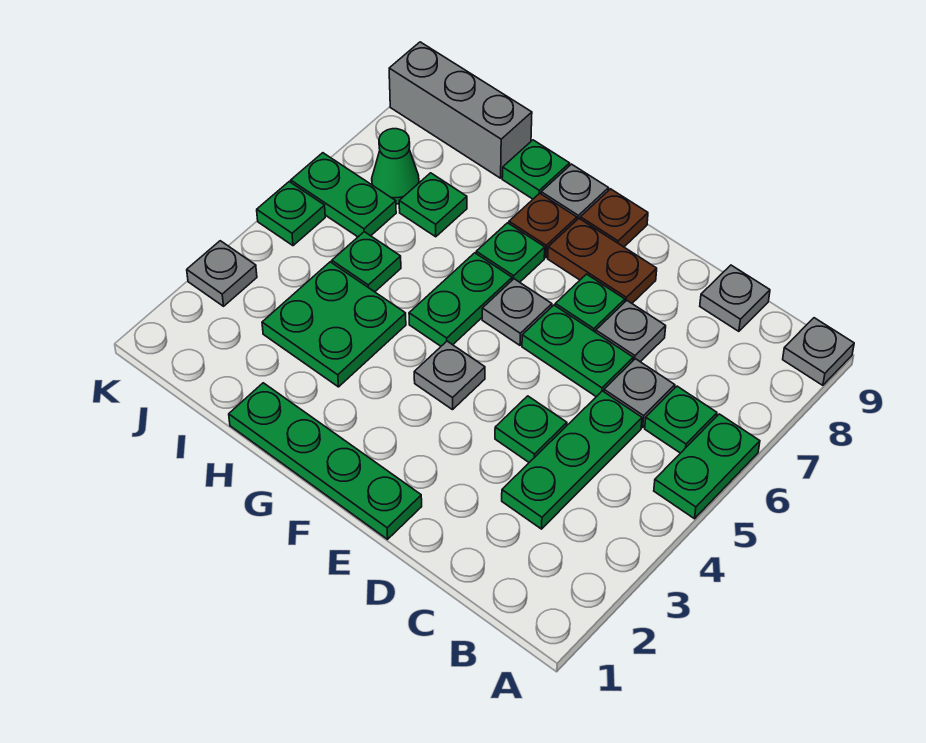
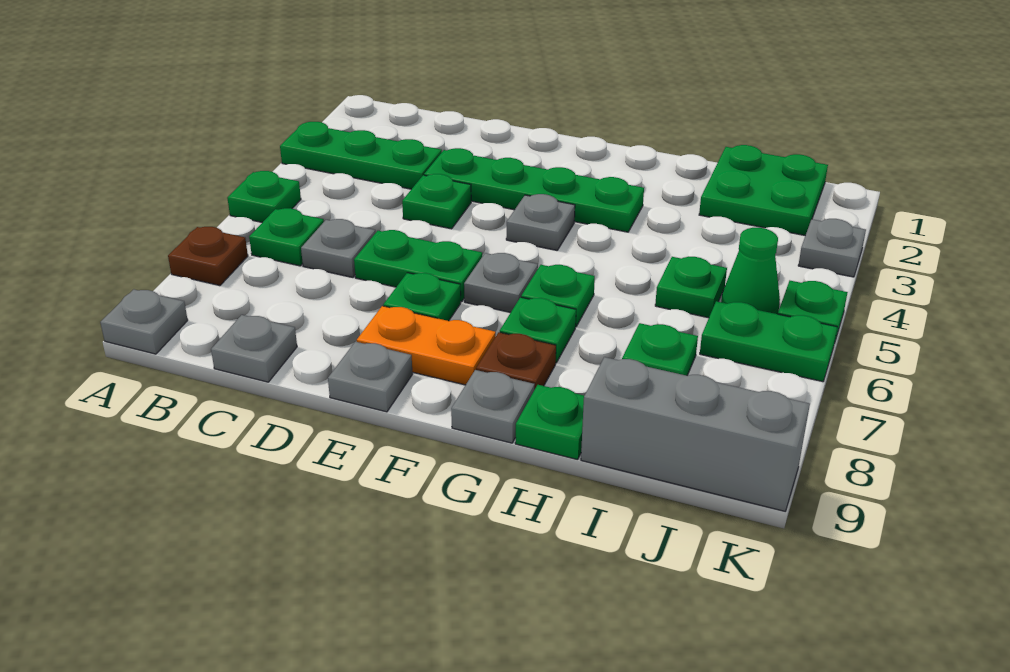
green 1x2 plate [654,414,760,519] -> green 1x1 plate [227,171,301,223]
green 1x3 plate [502,391,642,529] -> green 1x3 plate turned to [280,122,442,189]
grey 1x1 plate [596,301,666,362] -> grey 1x1 plate moved to [328,342,413,412]
green 1x4 plate [229,383,422,539] -> green 1x4 plate moved to [424,148,644,232]
brown 1x2 plate [548,219,657,303] -> orange 1x2 plate [357,306,496,385]
brown 1x1 plate [580,189,648,247] -> brown 1x1 plate moved to [168,227,248,286]
green 1x2 plate [409,253,512,346] -> green 1x1 plate [521,265,595,327]
green 2x2 plate [262,262,406,387] -> green 2x2 plate moved to [699,145,828,236]
green 1x1 cone [372,129,419,204] -> green 1x1 cone moved to [721,228,780,314]

